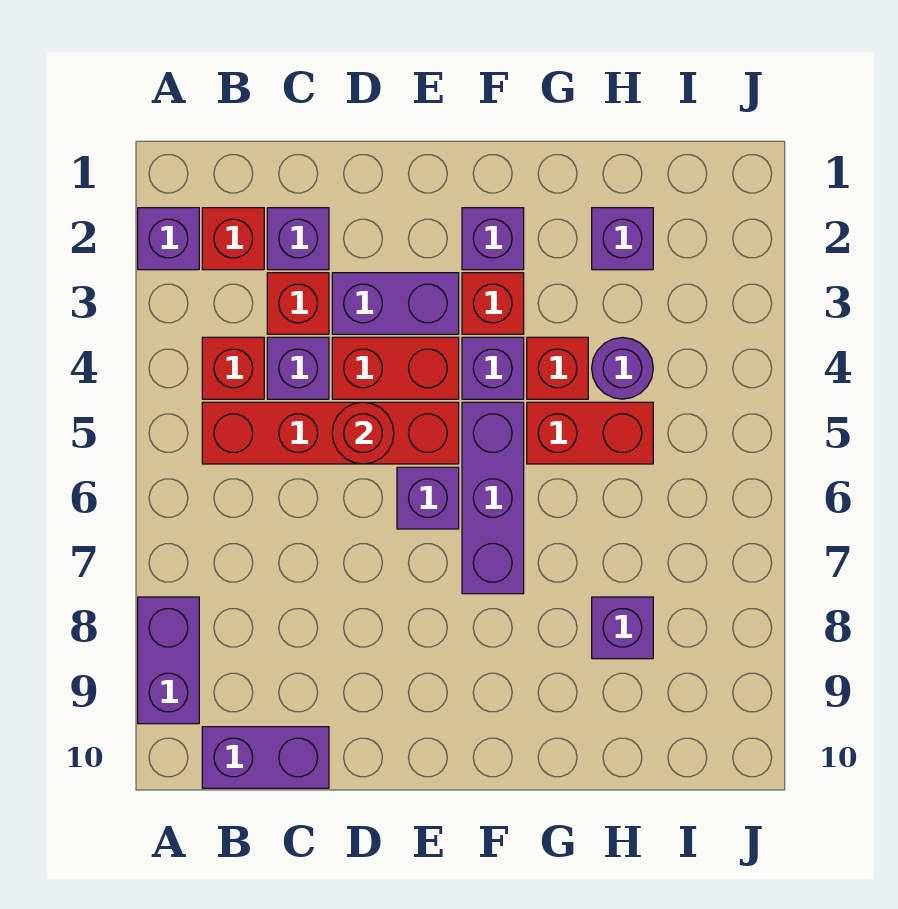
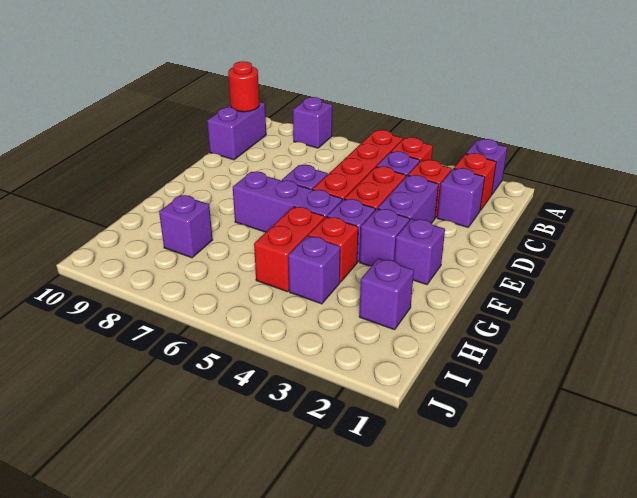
purple 1x2 brick [138,597,199,724] -> purple 1x1 brick [293,97,332,148]
red 1x1 round brick [332,402,394,464] -> red 1x1 round brick moved to [228,61,259,112]
red 1x1 brick [462,273,524,334] -> purple 1x1 brick [360,209,410,266]
purple 1x1 round brick [592,338,653,399] -> purple 1x1 brick [288,236,340,304]

